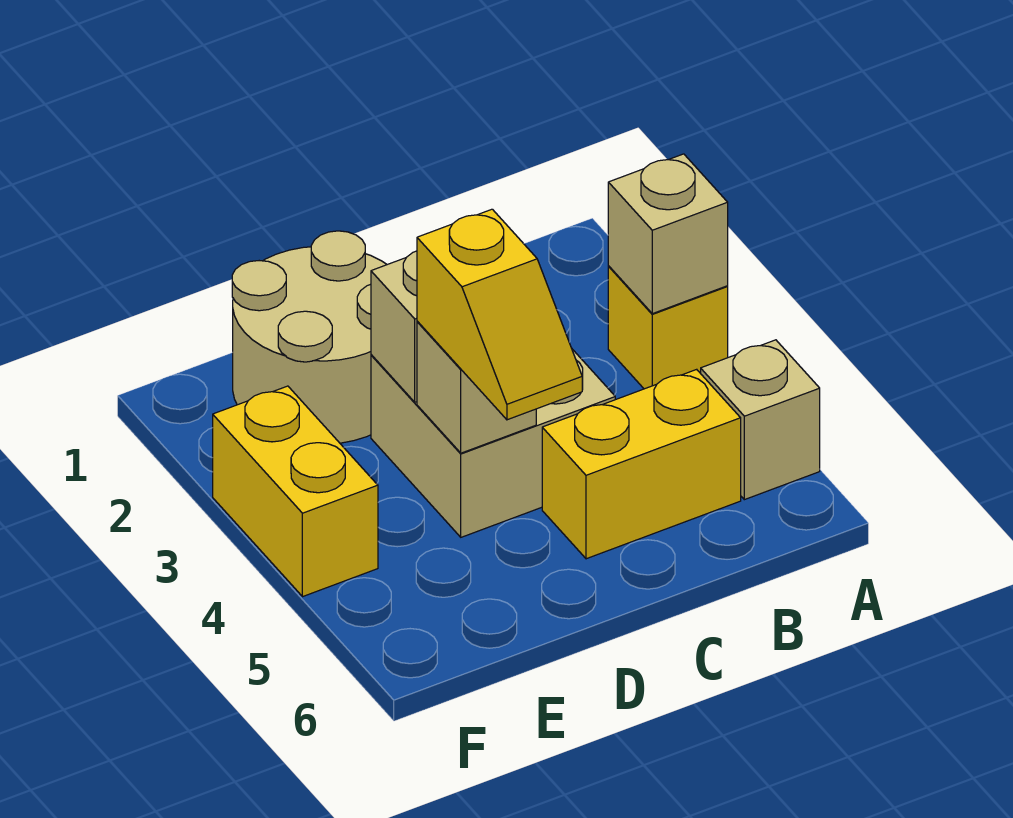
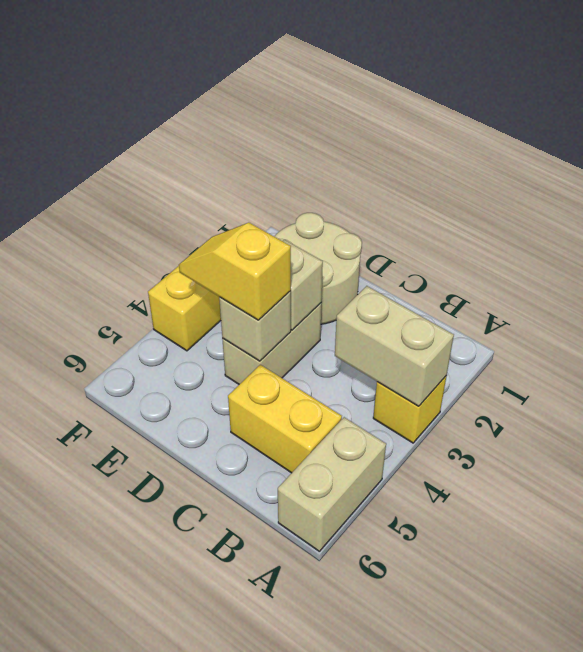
tan 1x1 brick [608,154,728,314] -> tan 1x2 brick [335,286,454,406]
tan 1x1 brick [701,340,820,500] -> tan 1x2 brick [278,417,386,551]
tan 2x2 brick [371,349,615,537] -> tan 1x2 brick [222,303,321,384]
yellow 1x2 slope [417,209,582,420] -> yellow 1x2 slope turned to [179,223,291,320]

